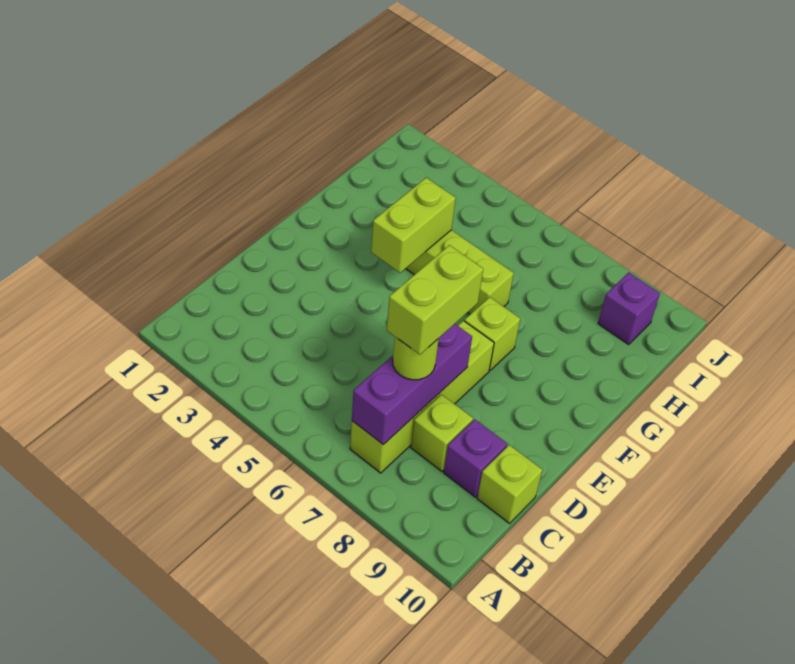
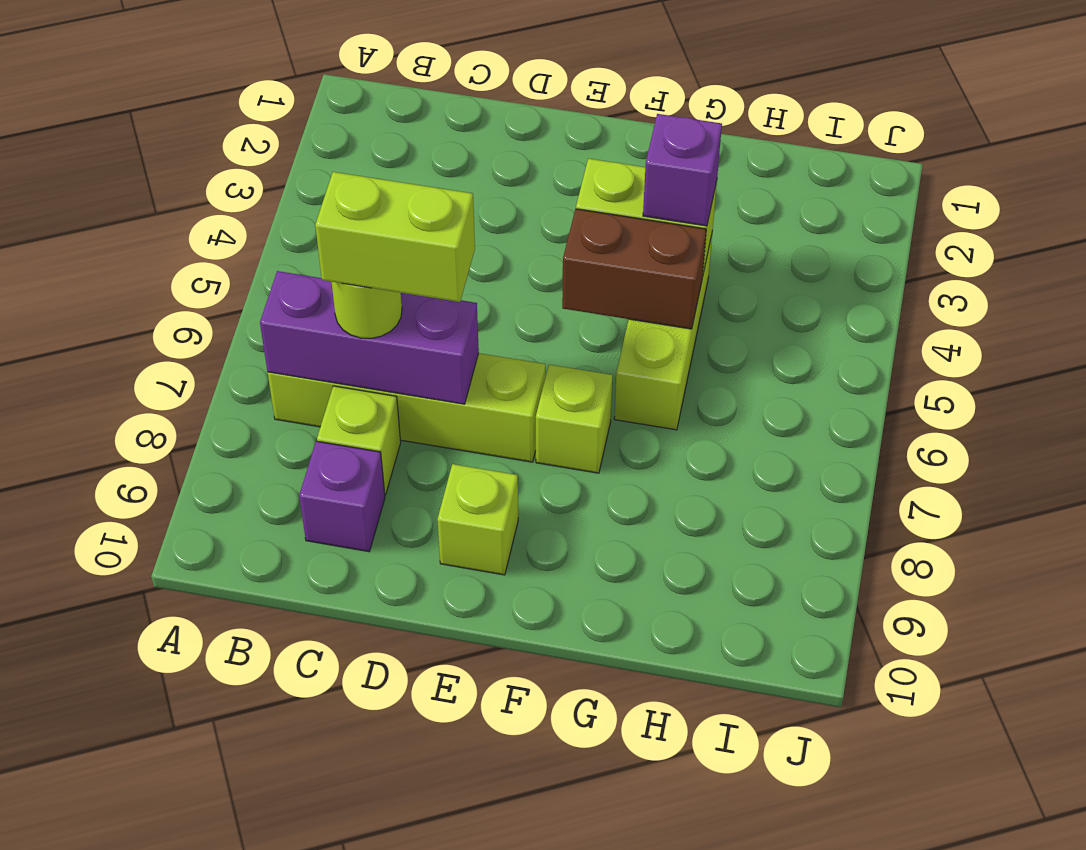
lime 1x1 brick [477,445,542,523] -> lime 1x1 brick moved to [437,464,518,575]
none -> brown 1x2 brick [562,209,706,329]
purple 1x1 brick [598,273,660,345] -> purple 1x1 brick moved to [643,114,722,226]

